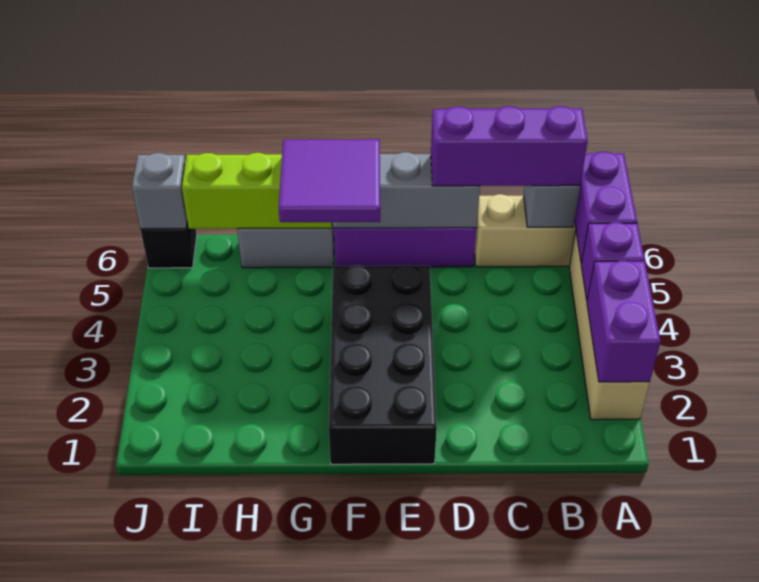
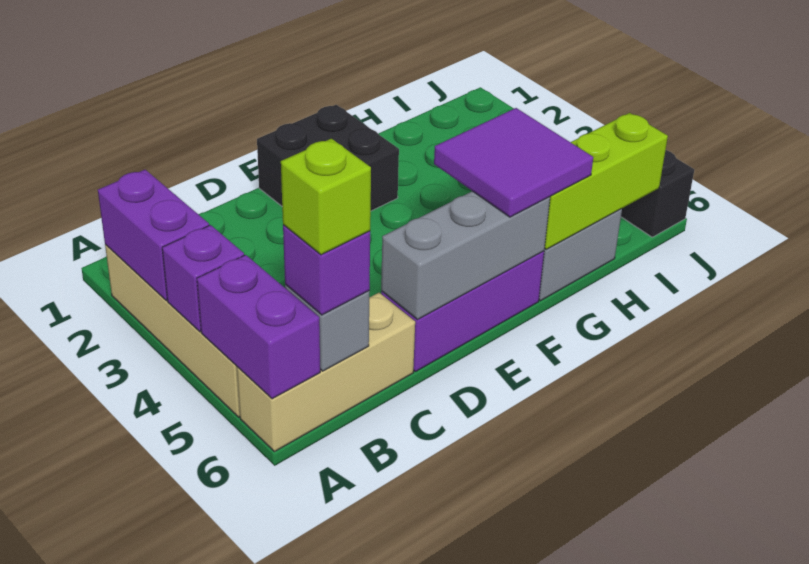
purple 1x3 brick [431,106,588,186] -> purple 1x1 brick [283,225,370,315]
none -> lime 1x1 brick [281,139,371,255]
black 2x4 brick [329,265,437,464] -> black 2x2 brick [257,105,399,211]
grey 1x1 brick [132,153,187,229] -> none

